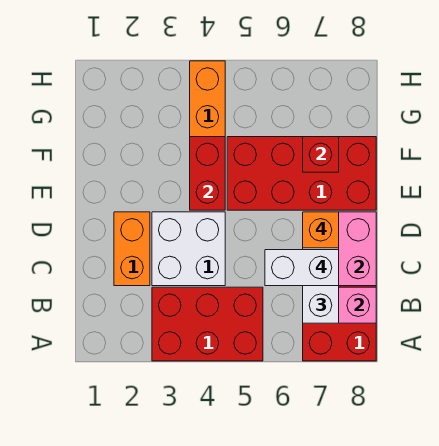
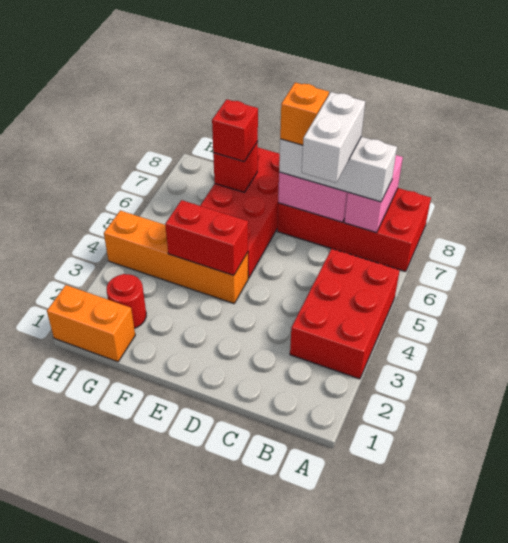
orange 1x2 brick [114,212,150,286] -> orange 1x2 brick moved to [47,285,135,362]
white 2x2 brick [152,212,225,286] -> none
none -> red 1x1 brick [212,99,258,161]
none -> red 1x1 round brick [107,274,146,328]

